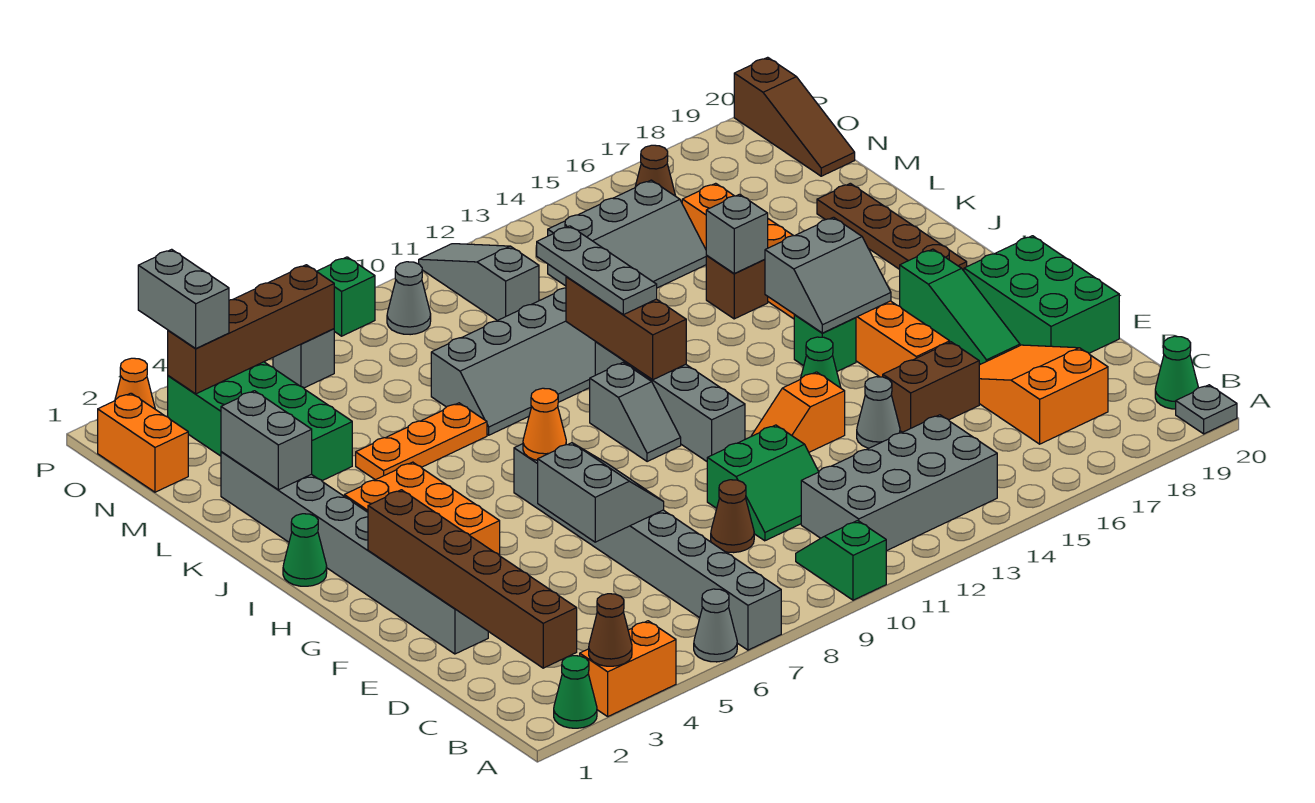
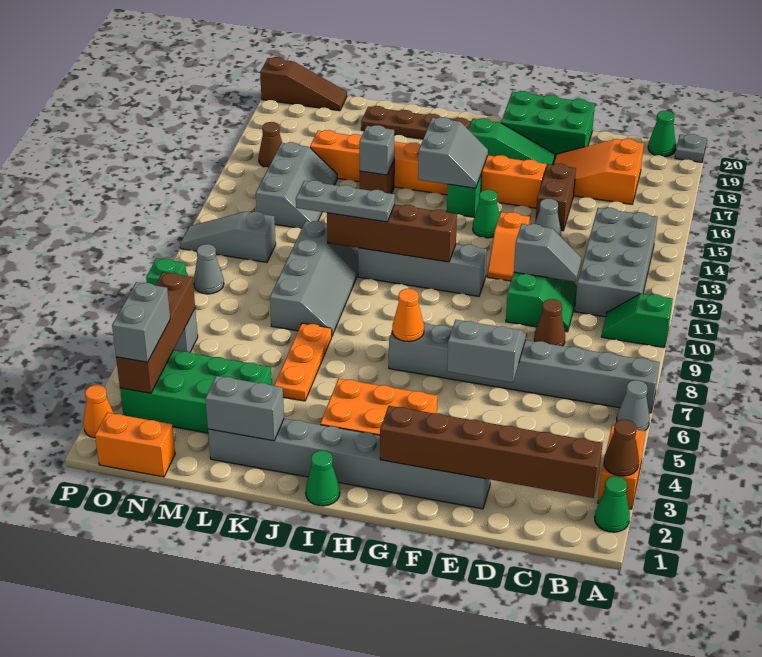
grey 1x2 slope [590,363,681,462] -> grey 1x2 slope moved to [514,224,581,282]
brown 1x3 brick [566,276,686,380] -> brown 1x4 brick [327,205,457,262]
grey 1x2 brick [138,249,229,349] -> grey 1x2 brick turned to [112,282,170,362]

